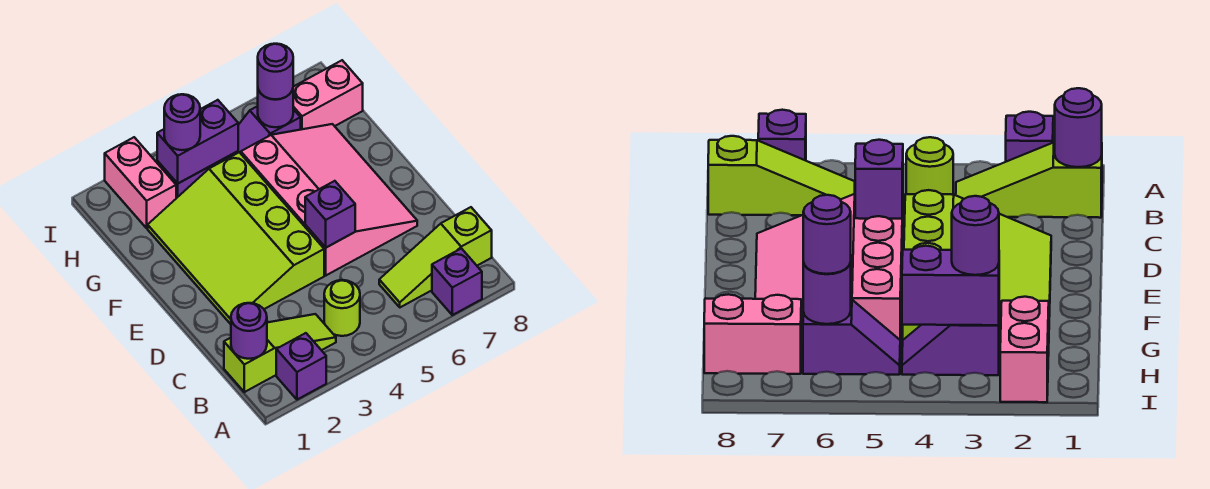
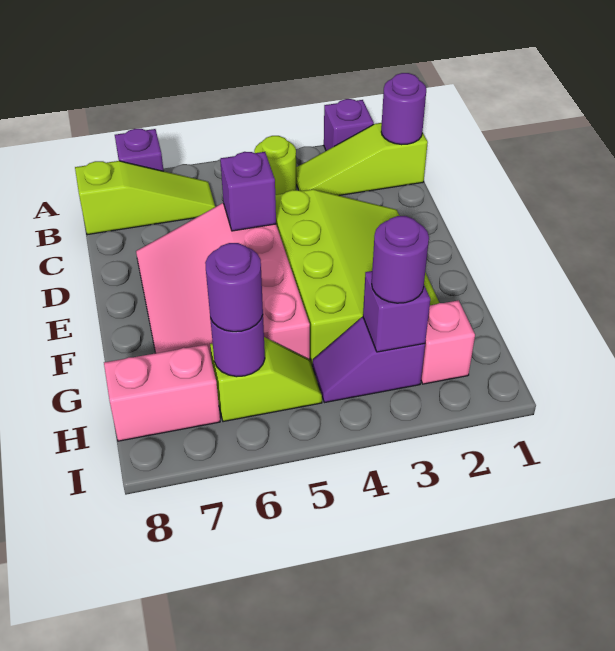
pink 1x2 brick [105,137,176,228] -> pink 1x1 brick [421,300,475,384]
purple 1x2 brick [157,100,238,183] -> purple 1x1 brick [363,271,430,352]
purple 1x2 slope [225,106,301,159] -> lime 1x2 slope [210,337,322,422]

